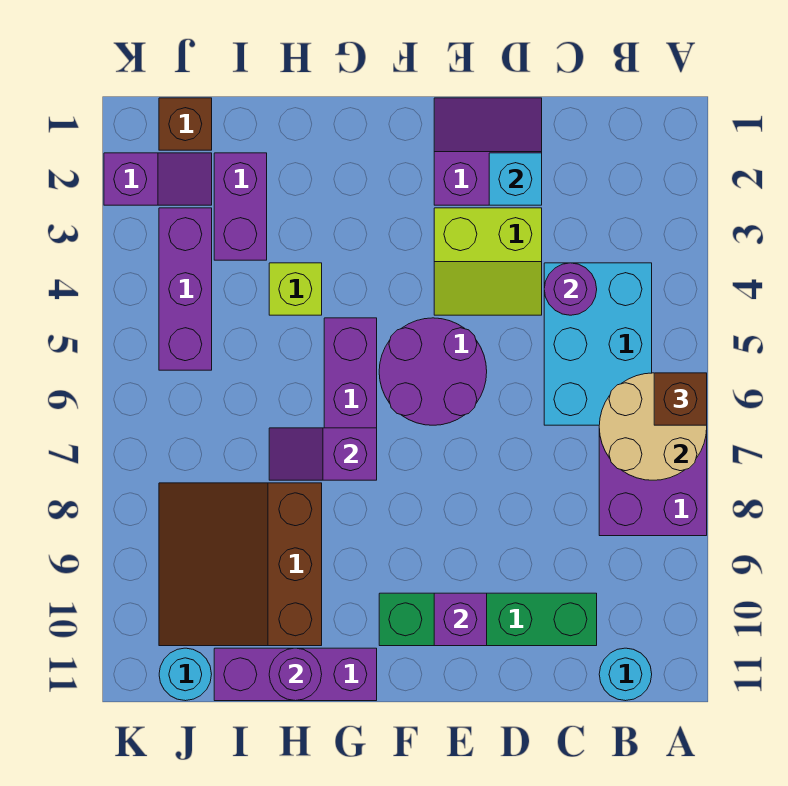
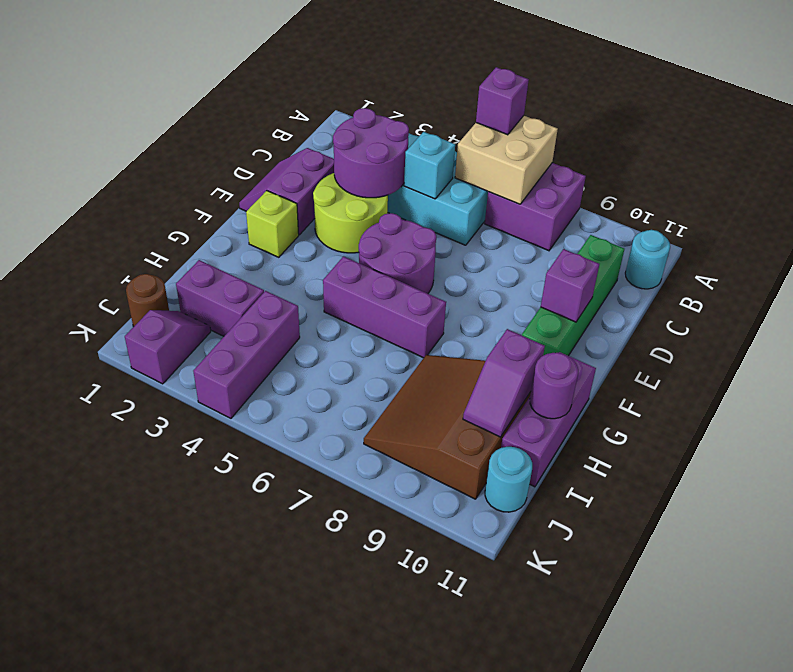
tan 2x2 round brick [599,373,707,480] -> tan 2x2 brick [455,116,558,204]
brown 1x1 brick [654,373,707,425] -> purple 1x1 brick [476,67,529,135]
purple 1x1 round brick [544,263,597,315] -> purple 2x2 round brick [333,108,409,198]
cyan 1x1 brick [489,153,542,205] -> cyan 1x1 brick moved to [404,132,455,199]
lime 2x2 slope [434,208,542,315] -> lime 2x2 round brick [313,173,388,253]
purple 1x2 slope [269,428,377,480] -> purple 1x2 slope moved to [463,329,545,437]
lime 1x1 brick [269,263,322,315] -> lime 1x1 brick moved to [246,191,299,257]
brown 3x3 slope [159,483,322,646] -> brown 3x3 slope turned to [364,355,531,499]
brown 1x1 brick [159,98,212,150] -> brown 1x1 round brick [126,274,169,327]
purple 1x3 brick [159,208,212,370] -> purple 1x3 brick turned to [193,291,300,418]

